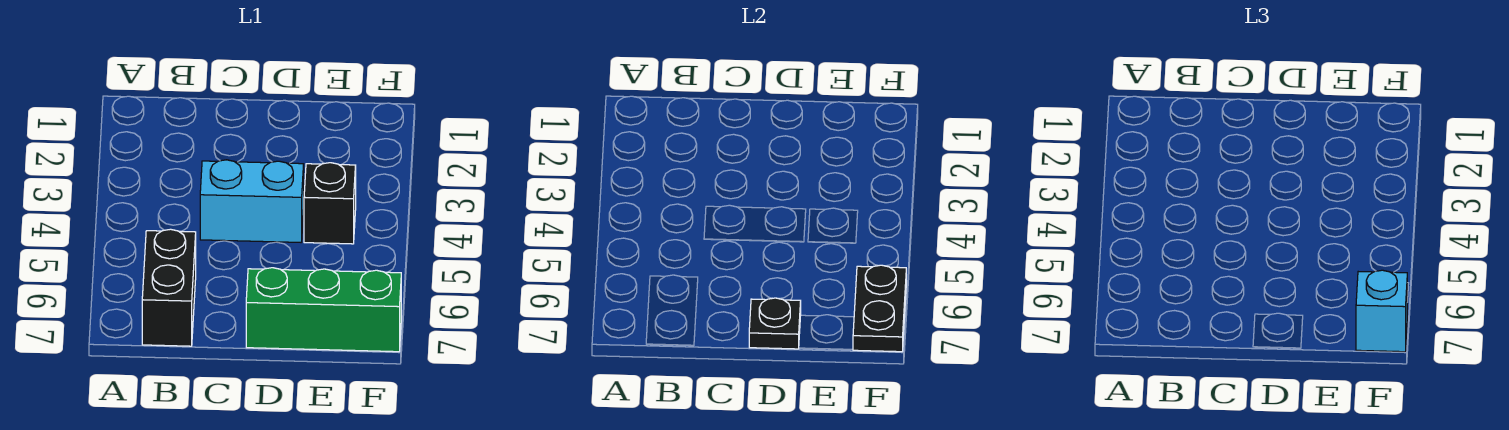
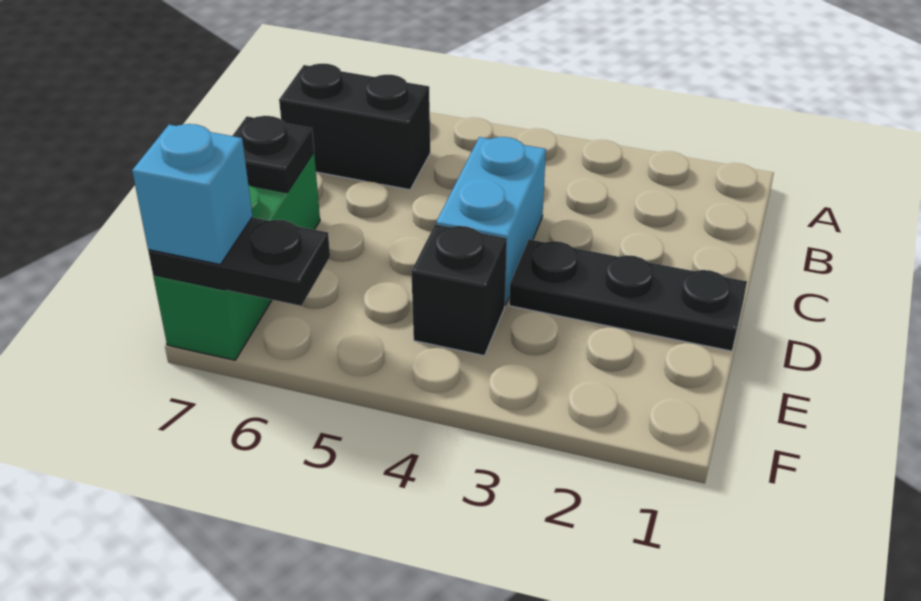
none -> black 1x3 plate [509,239,747,351]

